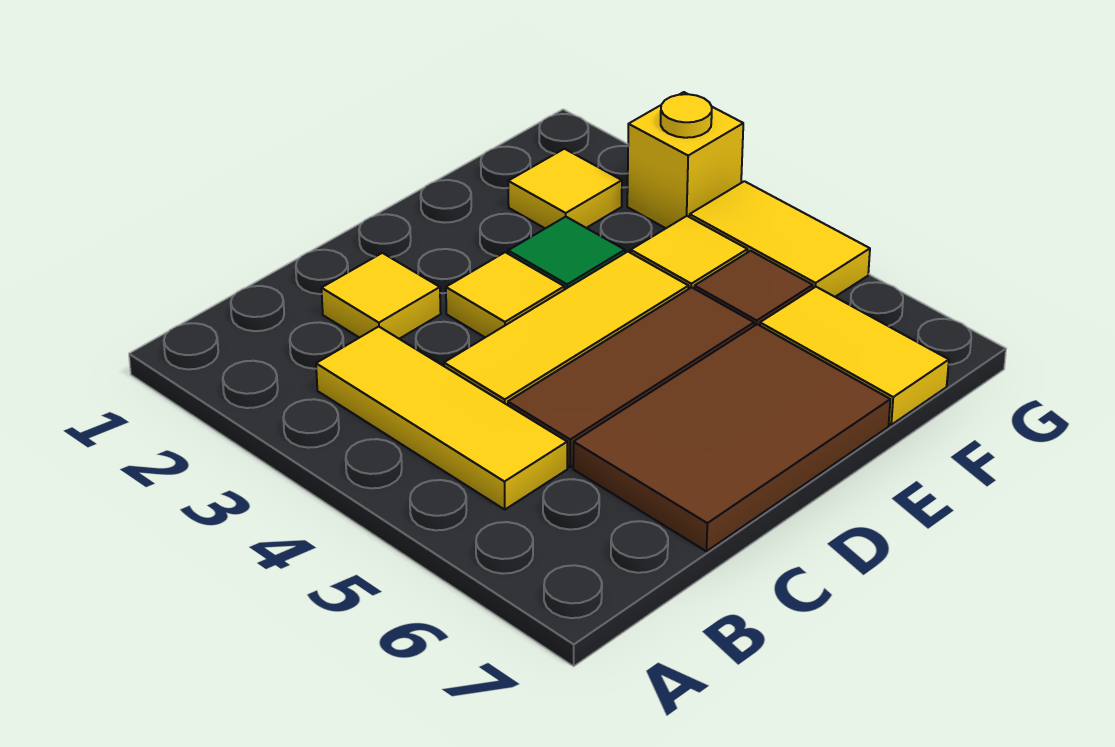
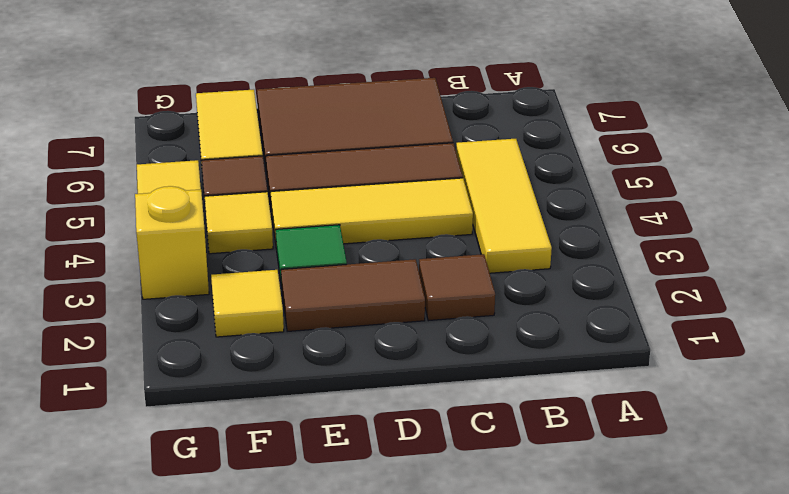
yellow 1x1 tile [321,253,441,339] -> brown 1x1 tile [419,254,495,321]
none -> brown 1x2 tile [281,259,425,331]
yellow 1x1 tile [446,252,564,337] -> none

